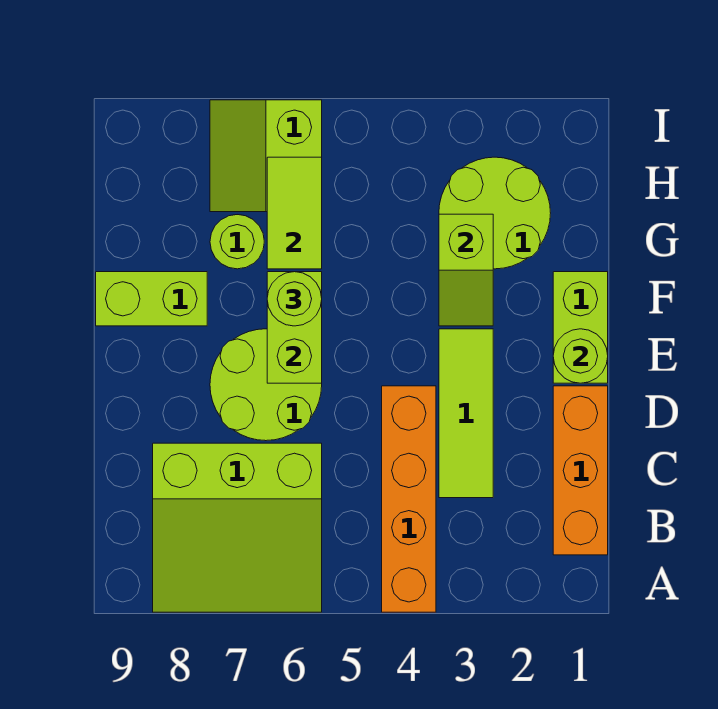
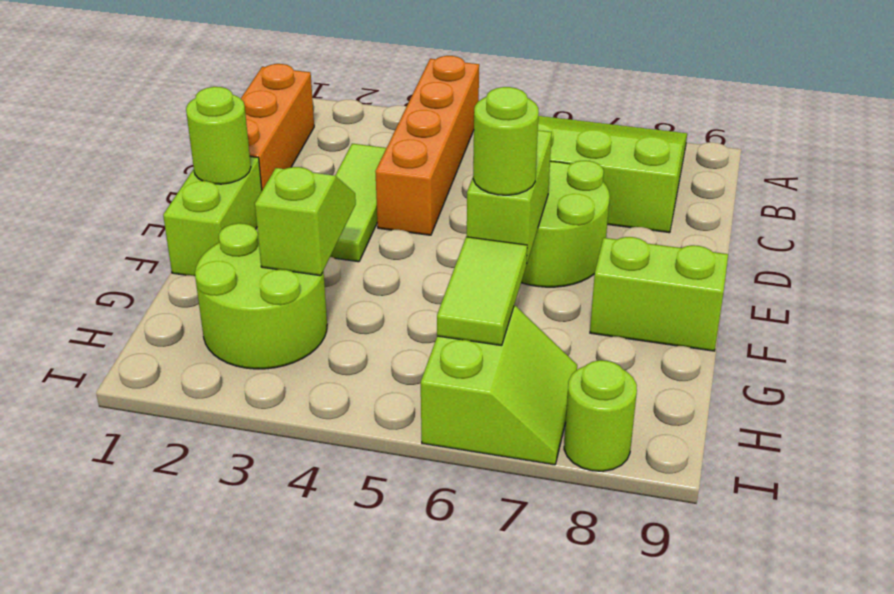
lime 1x1 round brick [210,215,264,269] -> lime 1x1 round brick moved to [564,360,637,471]

